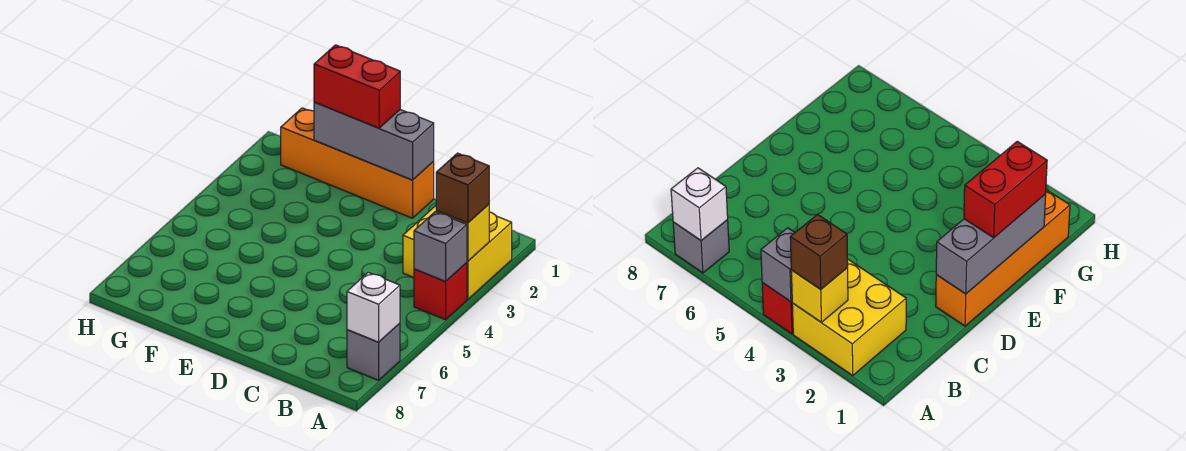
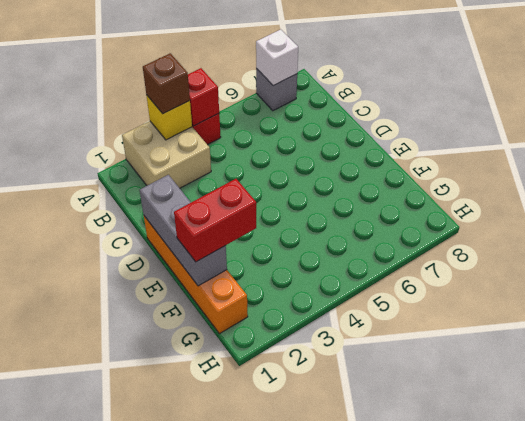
yellow 2x2 brick [403,206,512,299] -> tan 2x2 brick [122,121,211,188]
grey 1x1 brick [414,212,467,282] -> red 1x1 brick [188,68,219,126]
red 1x2 brick [314,45,400,128] -> red 1x2 brick turned to [174,179,256,262]

